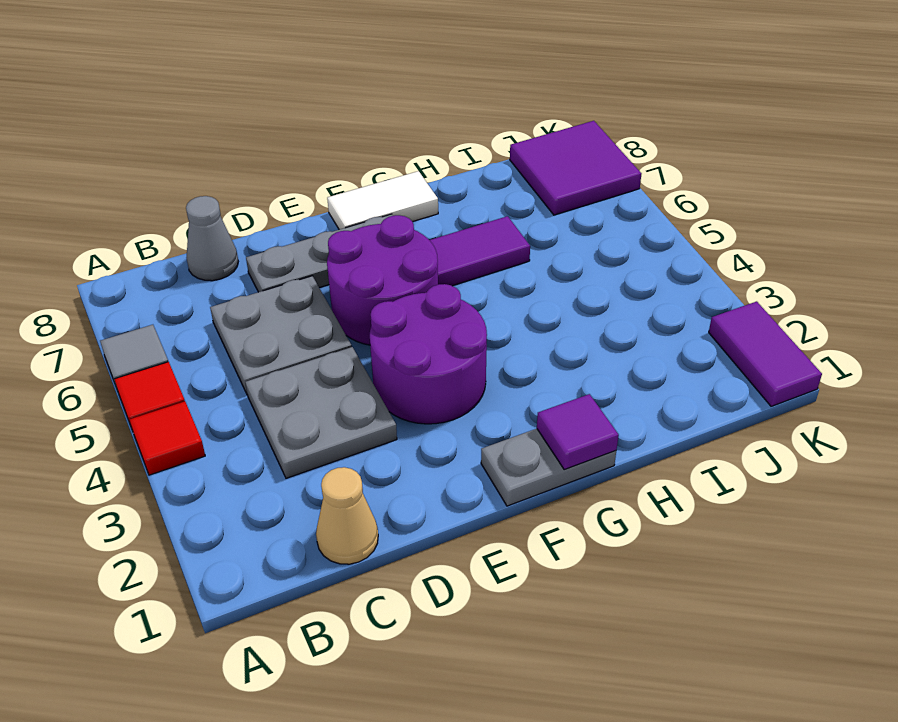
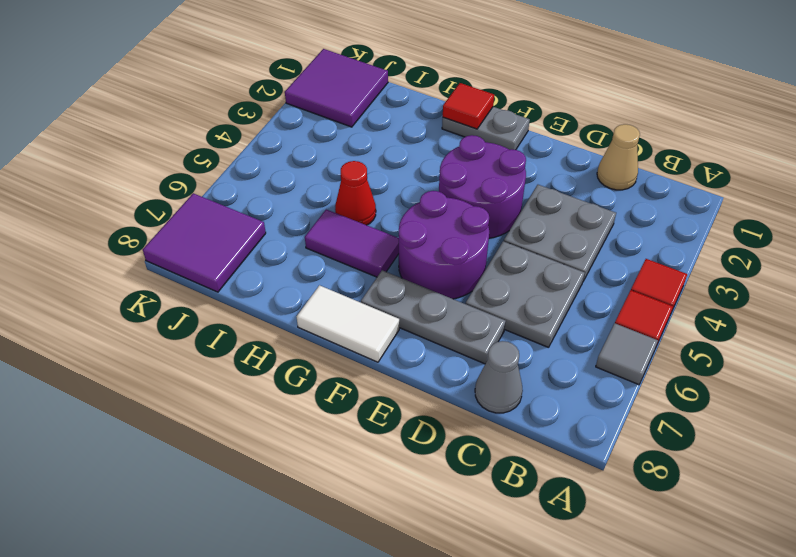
purple 1x1 tile [537,394,619,469] -> red 1x1 tile [443,83,494,129]
none -> red 1x1 cone [335,161,376,225]
purple 1x2 tile [709,301,822,406] -> purple 2x2 tile [285,49,388,127]

